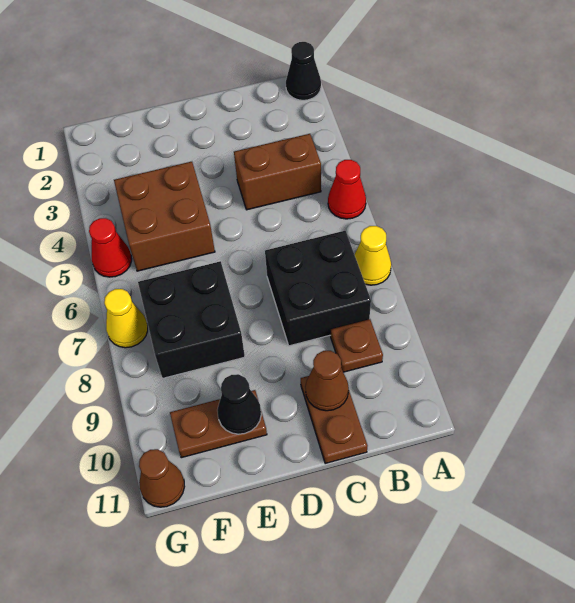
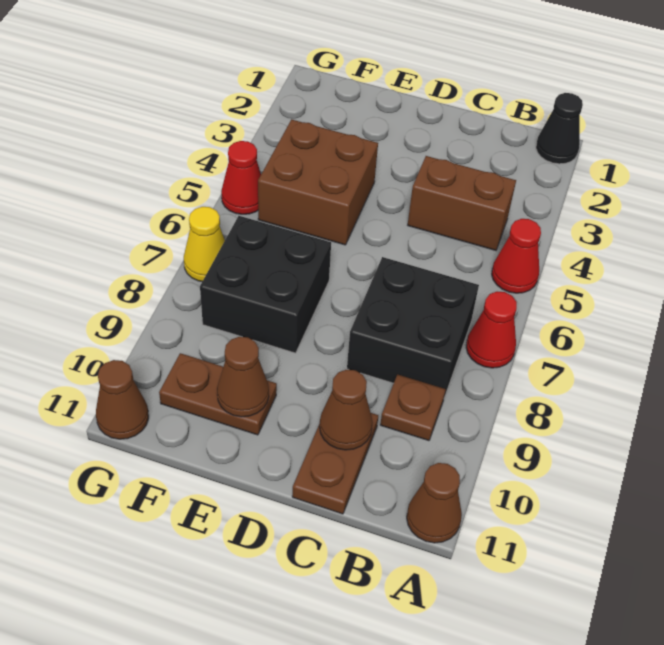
yellow 1x1 cone [355,226,391,285] -> red 1x1 cone [466,291,517,368]
none -> brown 1x1 cone [407,463,462,543]
black 1x1 cone [217,374,261,434] -> brown 1x1 cone [217,337,269,417]

